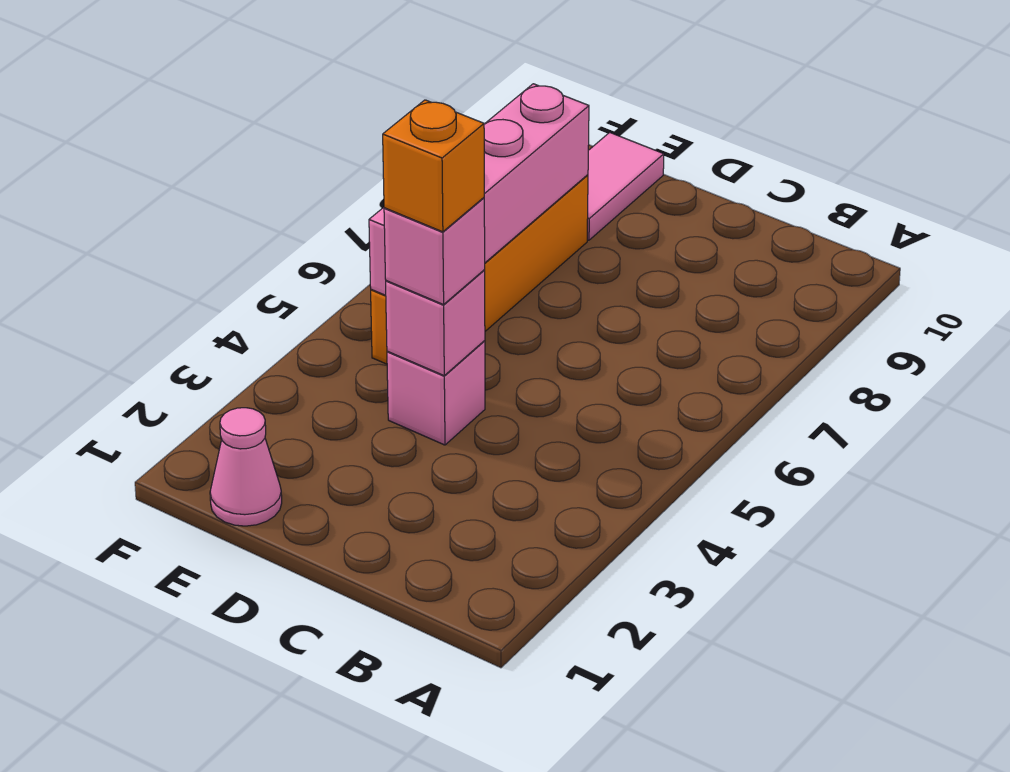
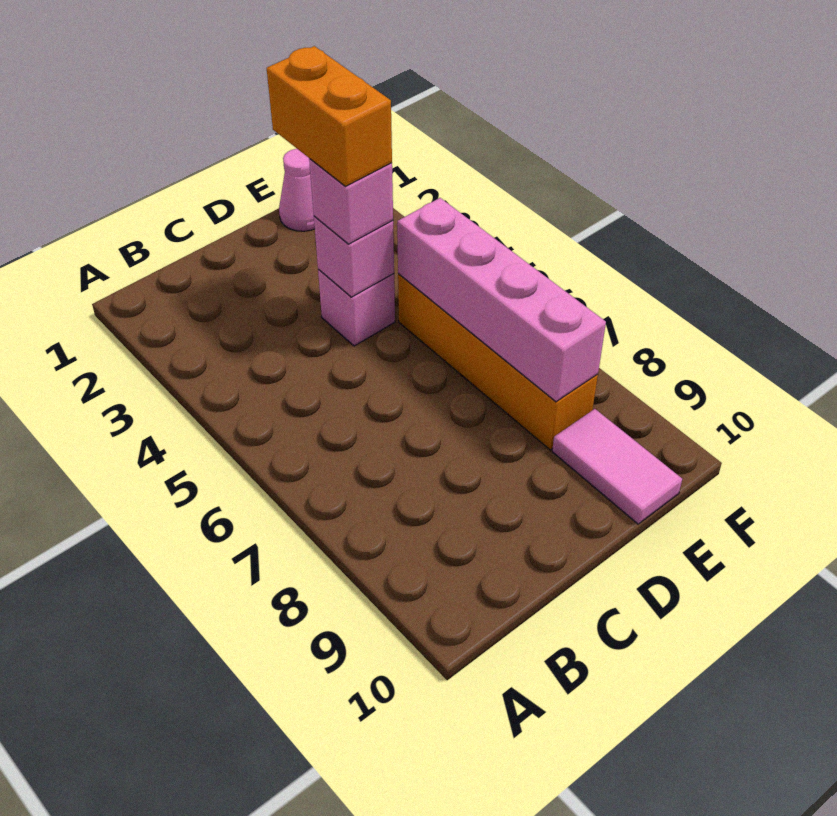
orange 1x1 brick [383,100,484,232] -> orange 1x2 brick [267,46,392,186]

